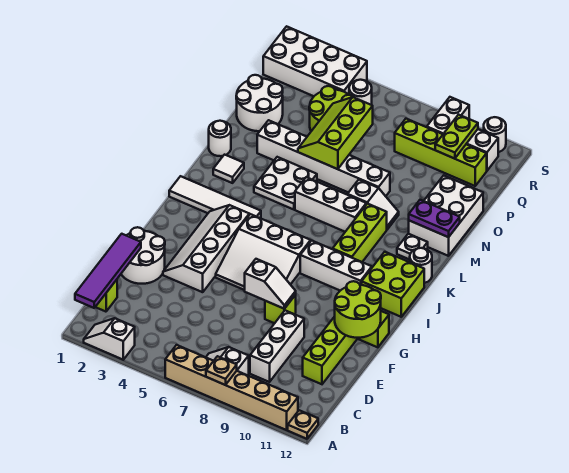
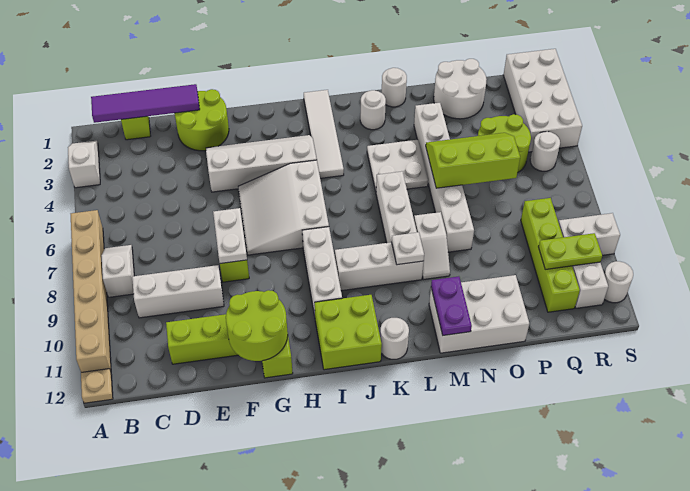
tan 1x1 plate [206,356,237,385] -> none
white 2x2 round brick [121,227,165,284] -> lime 2x2 round brick [174,89,229,151]
white 1x2 slope [245,259,296,309] -> white 1x2 plate [213,208,247,263]
lime 1x3 brick [333,204,387,262] -> white 1x3 brick [335,242,424,291]
white 1x1 tile [213,155,244,183] -> white 1x1 round brick [360,90,386,130]
white 1x1 plate [397,234,428,260] -> white 1x1 plate moved to [392,232,424,265]

